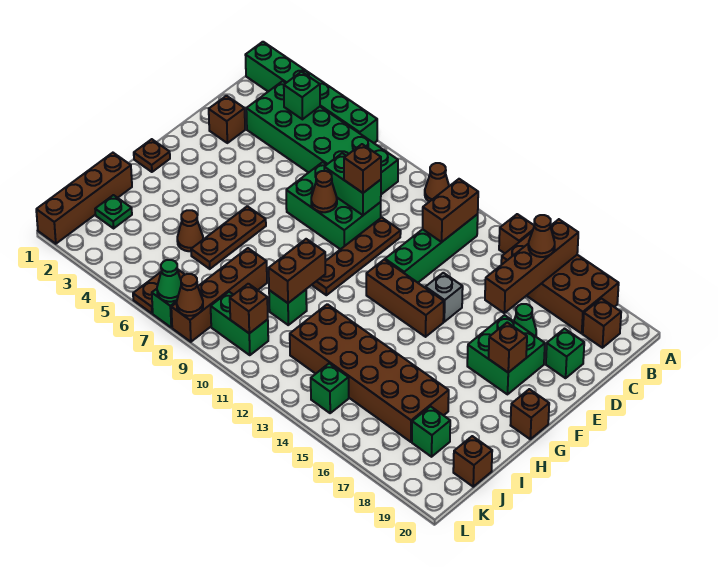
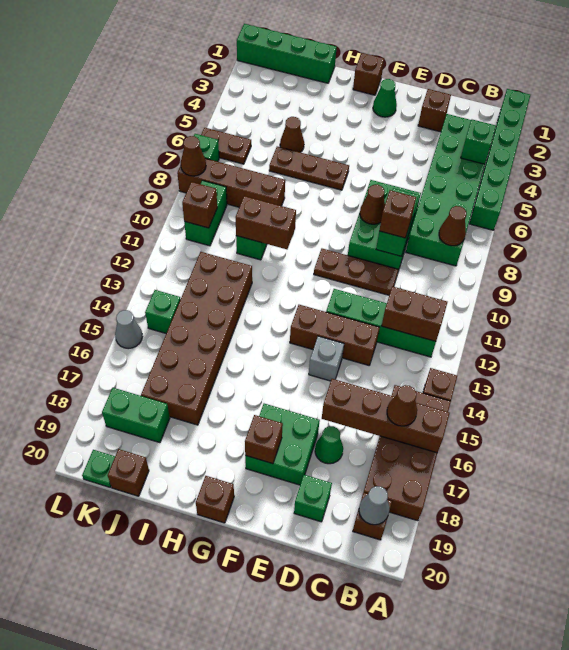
brown 1x1 cone [425,163,449,202] -> brown 1x1 cone moved to [439,206,466,246]
none -> grey 1x1 cone [359,486,390,525]
brown 1x4 plate [312,217,401,295] -> brown 1x3 plate [314,249,399,295]
brown 1x3 brick [366,260,444,337] -> brown 1x3 brick turned to [290,305,380,365]
brown 1x1 plate [134,139,170,172] -> brown 1x1 brick [353,53,384,95]
brown 1x4 brick [36,153,132,244] -> green 1x4 brick [237,24,336,83]
green 1x1 plate [95,195,132,228] -> green 1x1 plate moved to [82,450,115,487]
green 1x1 brick [412,406,450,457] -> green 1x2 brick [102,388,170,443]
green 1x1 cone [157,260,181,302] -> green 1x1 cone moved to [373,79,397,117]
none -> grey 1x1 cone [115,310,143,349]

